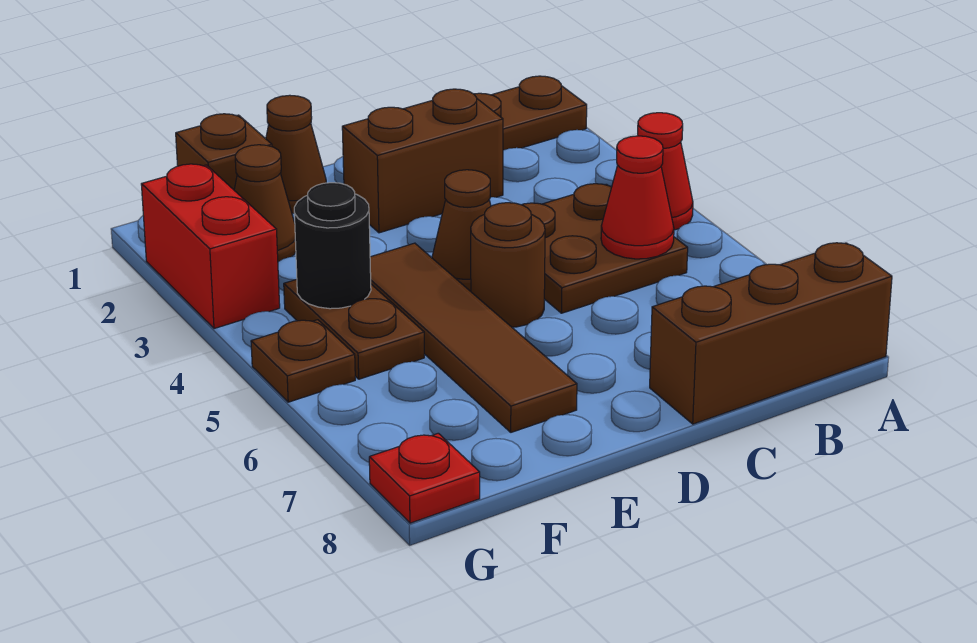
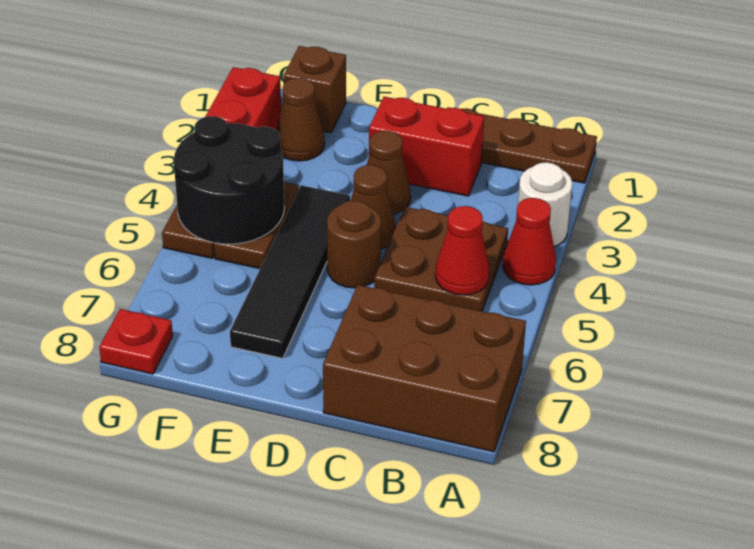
none -> white 1x1 round brick [518,162,572,246]
brown 1x3 brick [650,243,892,424] -> brown 2x3 brick [323,285,526,452]
brown 1x2 brick [342,89,503,233] -> red 1x2 brick [369,97,484,196]
brown 1x1 cone [266,95,326,213] -> brown 1x1 cone moved to [367,131,411,215]
brown 1x4 tile [370,243,577,432] -> black 1x4 tile [230,185,350,358]
black 1x1 round brick [294,183,371,309] -> black 2x2 round brick [174,116,284,244]

